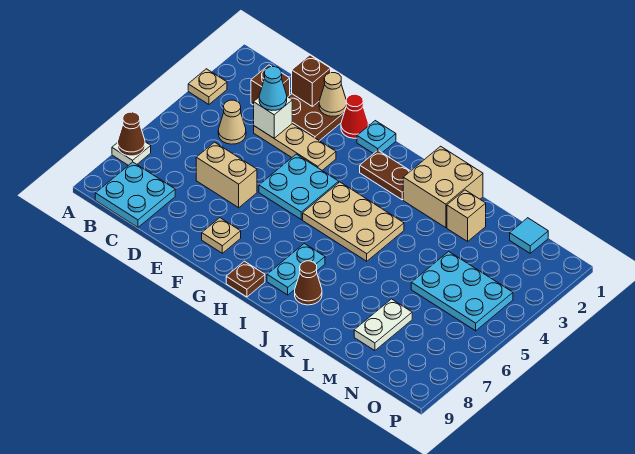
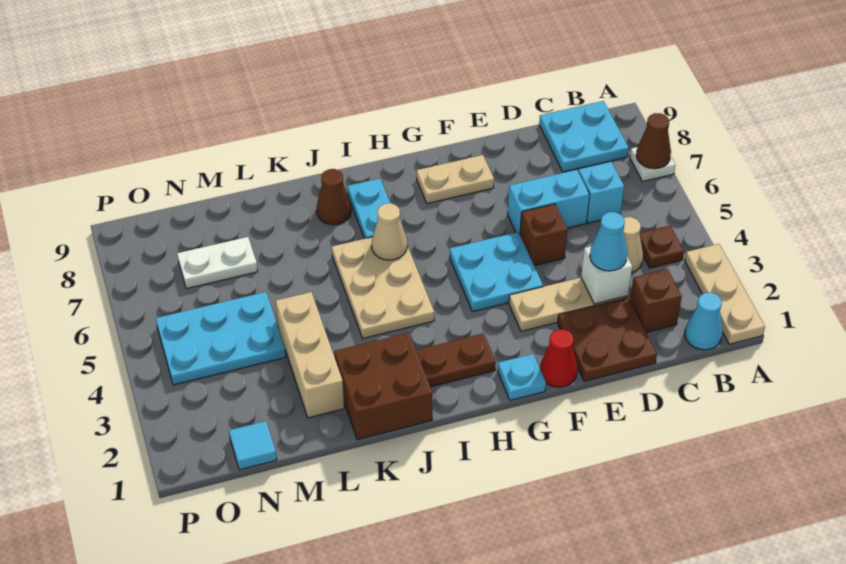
tan 1x1 plate [188,69,227,104] -> tan 1x3 plate [685,244,765,344]
none -> cyan 1x1 cone [685,292,722,350]
none -> cyan 1x1 brick [579,162,624,223]
brown 1x1 brick [292,55,331,106] -> brown 1x1 brick moved to [520,204,568,266]
tan 1x2 brick [196,142,257,208] -> cyan 1x2 brick [508,170,590,234]
tan 1x1 cone [319,73,346,116] -> tan 1x1 cone moved to [372,203,407,260]
tan 1x1 plate [202,218,241,253] -> tan 1x2 plate [417,155,494,204]
tan 2x3 plate [303,182,404,261] -> tan 2x3 plate turned to [332,237,434,338]
brown 1x1 plate [226,261,265,297] -> brown 1x1 plate moved to [640,226,684,268]
tan 2x2 brick [403,146,483,228] -> brown 2x2 brick [334,333,432,440]
tan 1x1 brick [447,190,486,241] -> tan 1x3 brick [276,292,344,418]
white 1x2 plate [354,299,412,351] -> white 1x2 plate turned to [177,237,258,289]

